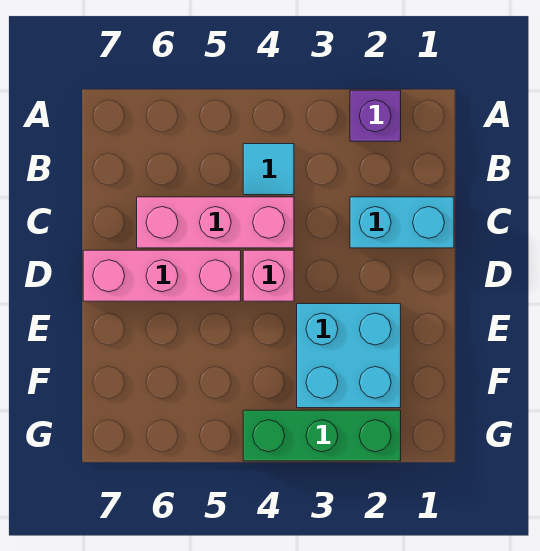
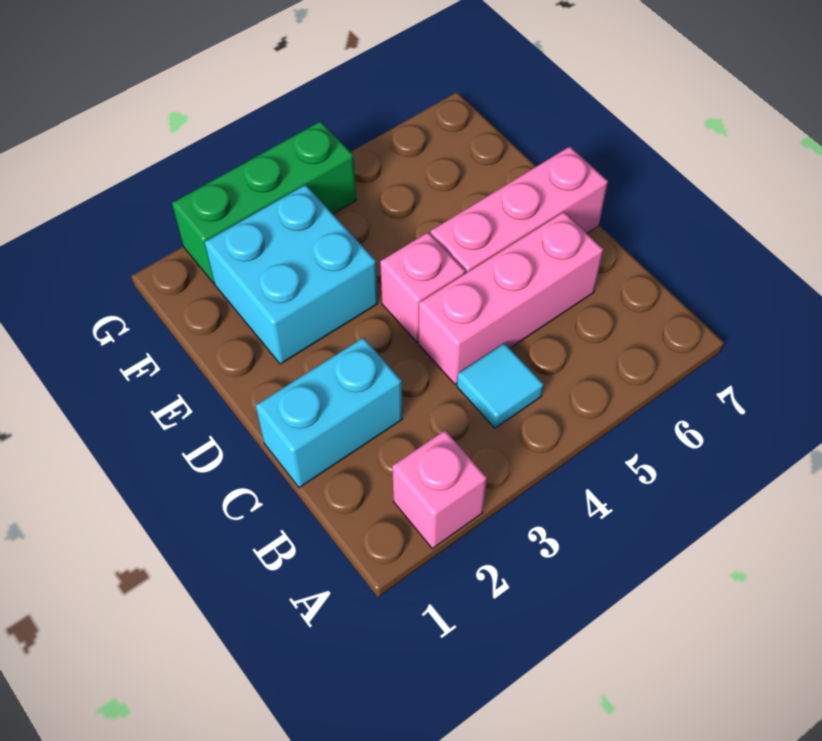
purple 1x1 brick [350,90,401,141] -> pink 1x1 brick [392,430,487,548]

